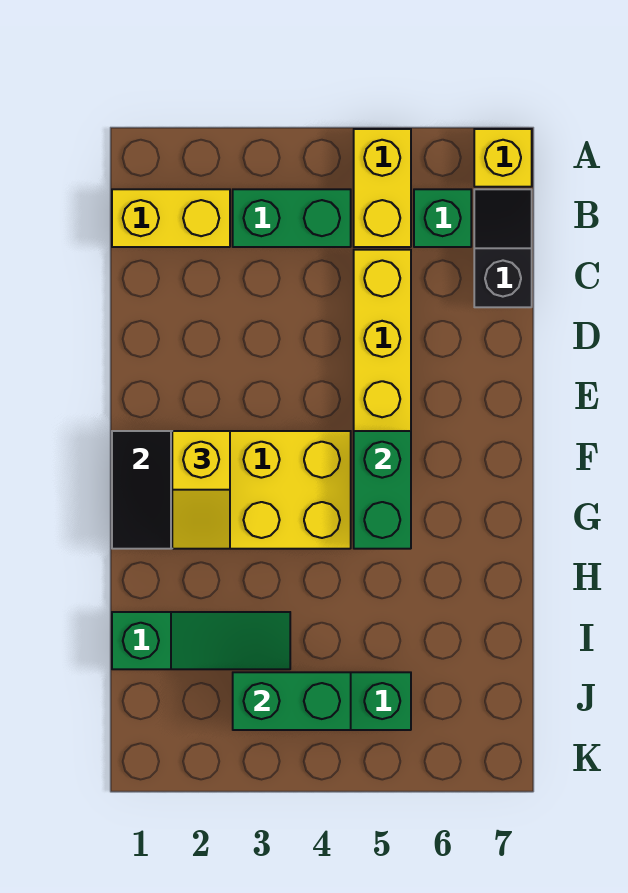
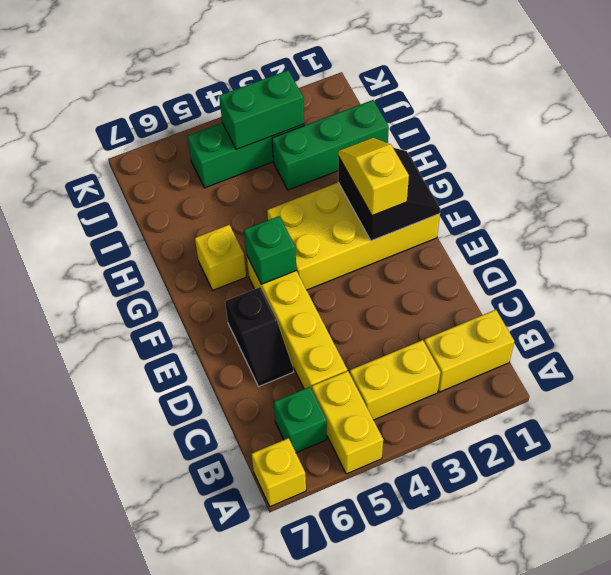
green 1x2 brick [233,189,351,247] -> yellow 1x2 brick [350,340,441,420]
black 1x2 slope [474,189,532,307] -> black 1x2 slope moved to [225,287,293,387]
green 1x2 brick [354,431,411,549] -> green 1x1 brick [244,216,296,284]
none -> yellow 1x1 brick [195,225,246,290]
green 1x3 slope [112,612,290,669] -> green 1x3 brick [272,100,389,190]

